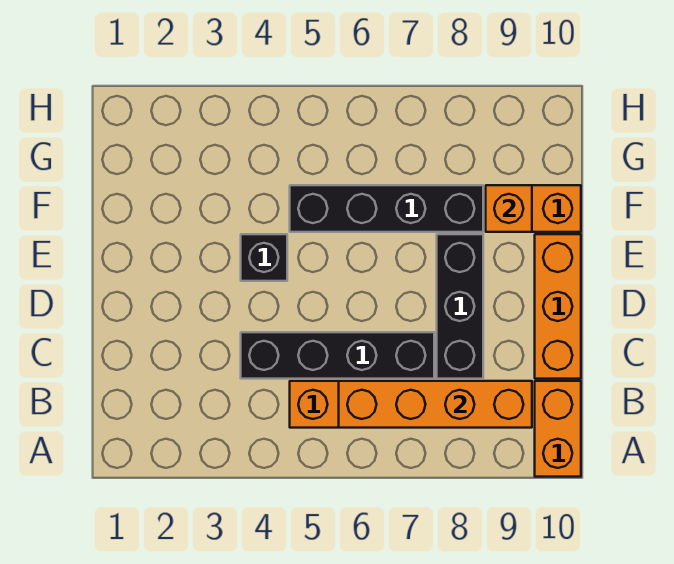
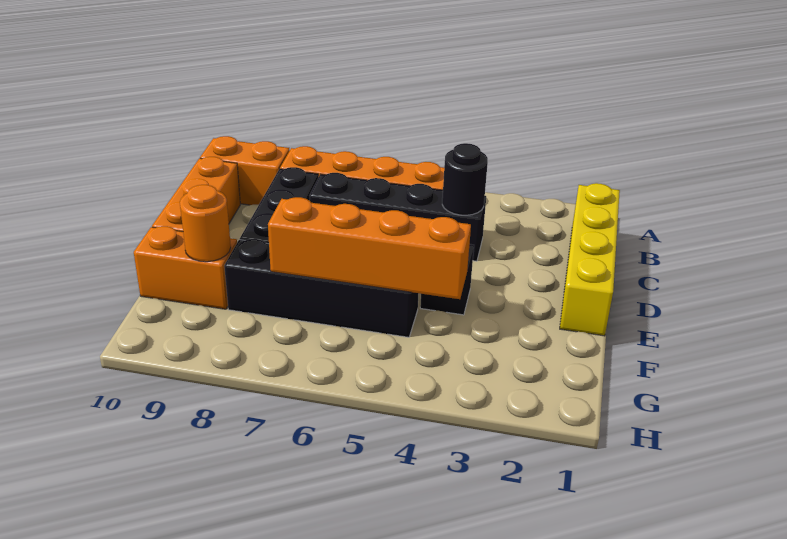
orange 1x2 brick [535,381,581,477] -> orange 1x2 brick turned to [200,136,290,205]
none -> yellow 1x4 brick [560,183,620,336]
orange 1x4 brick [339,381,532,428] -> orange 1x4 brick moved to [268,197,471,299]
none -> black 1x1 round brick [442,143,488,215]
orange 1x1 brick [486,185,532,232] -> orange 1x1 round brick [180,185,231,262]

